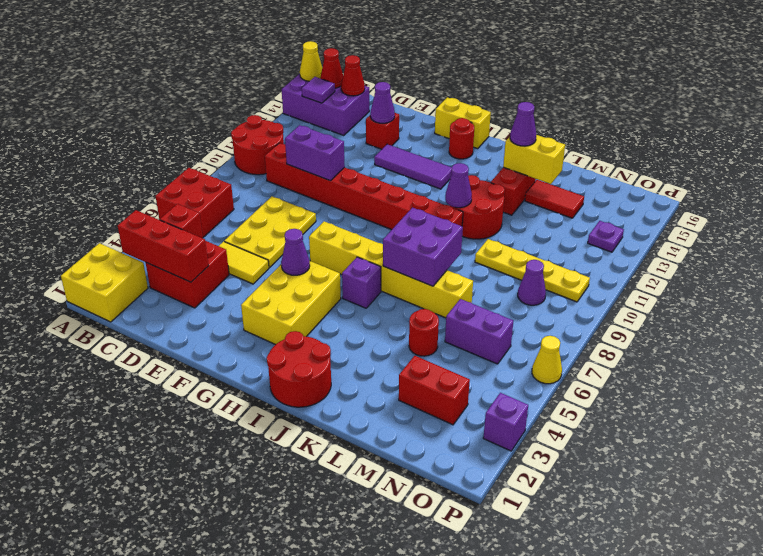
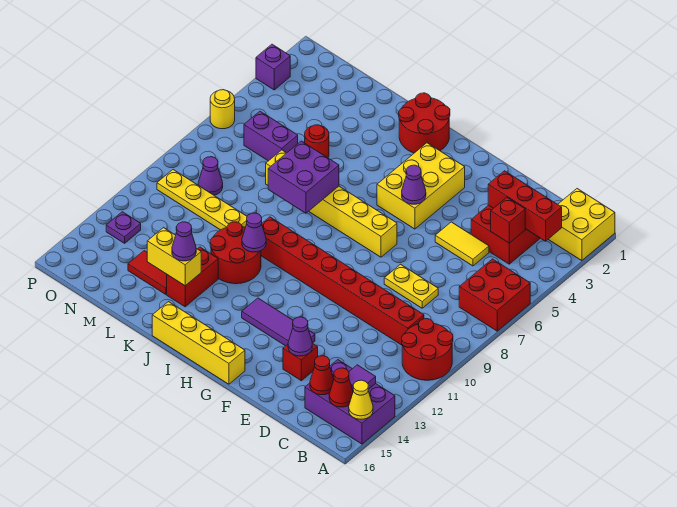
yellow 2x3 plate [224,196,316,268] -> yellow 1x2 plate [384,264,438,308]
purple 1x2 brick [285,125,345,181] -> none
yellow 1x2 brick [435,97,491,149] -> yellow 1x4 brick [152,302,245,384]
red 1x1 round brick [449,118,474,159] -> none
purple 1x1 brick [342,257,381,308] -> none
red 1x2 brick [399,356,470,425] -> none
yellow 1x1 cone [532,336,562,384] -> yellow 1x1 round brick [210,90,235,129]

